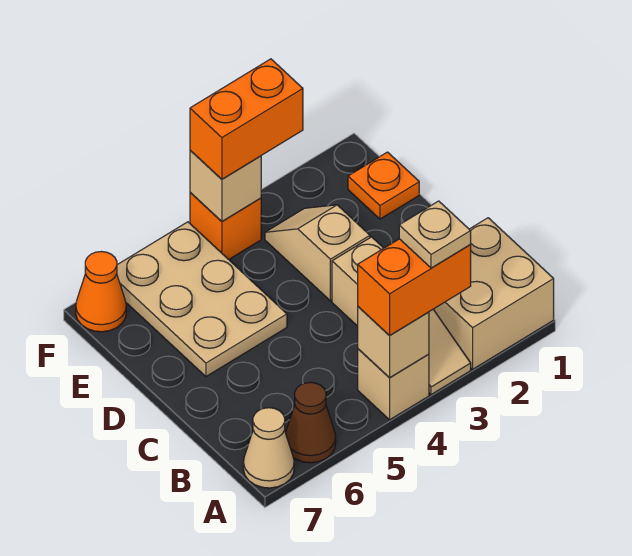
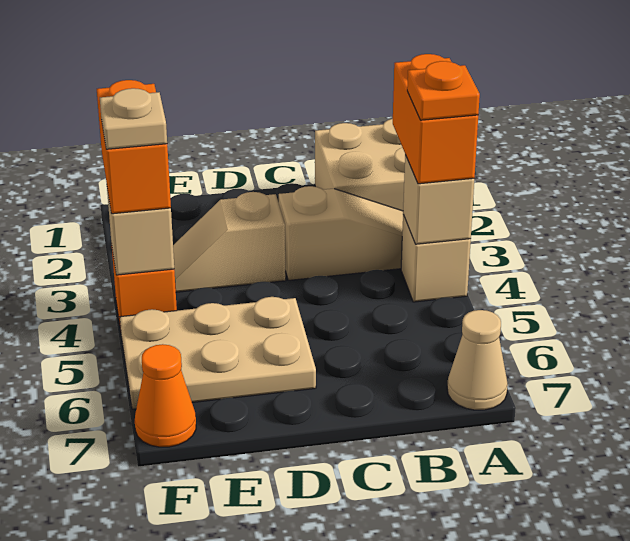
tan 1x1 plate [399,201,471,268] -> tan 1x1 plate moved to [100,88,167,149]
brown 1x1 cone [286,382,336,463] -> none
orange 1x1 plate [348,152,419,219] -> orange 1x1 plate moved to [407,61,480,120]

